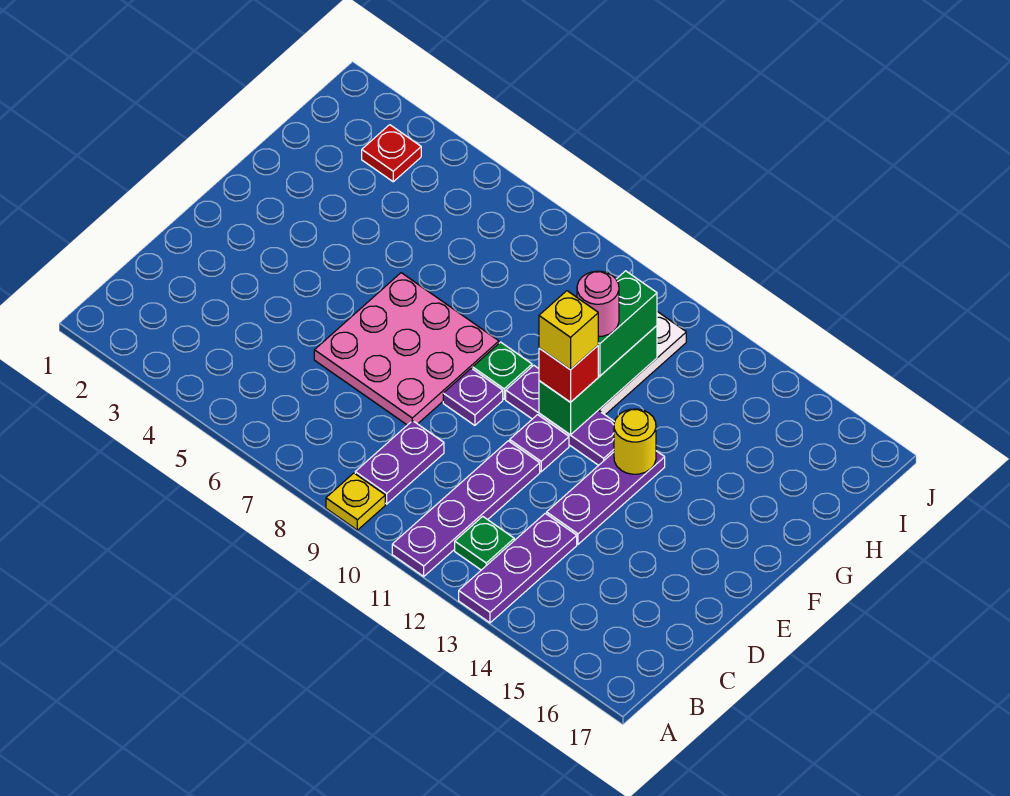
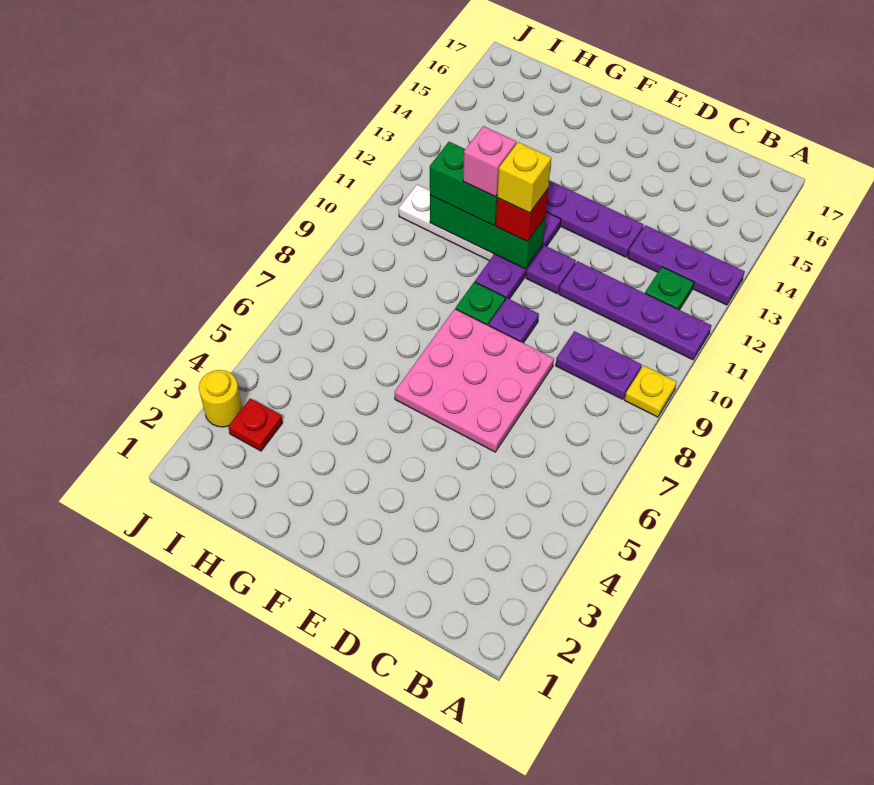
yellow 1x1 round brick [614,409,656,474] -> yellow 1x1 round brick moved to [199,370,242,427]
pink 1x1 round brick [577,271,619,337] -> pink 1x1 brick [463,126,516,197]

